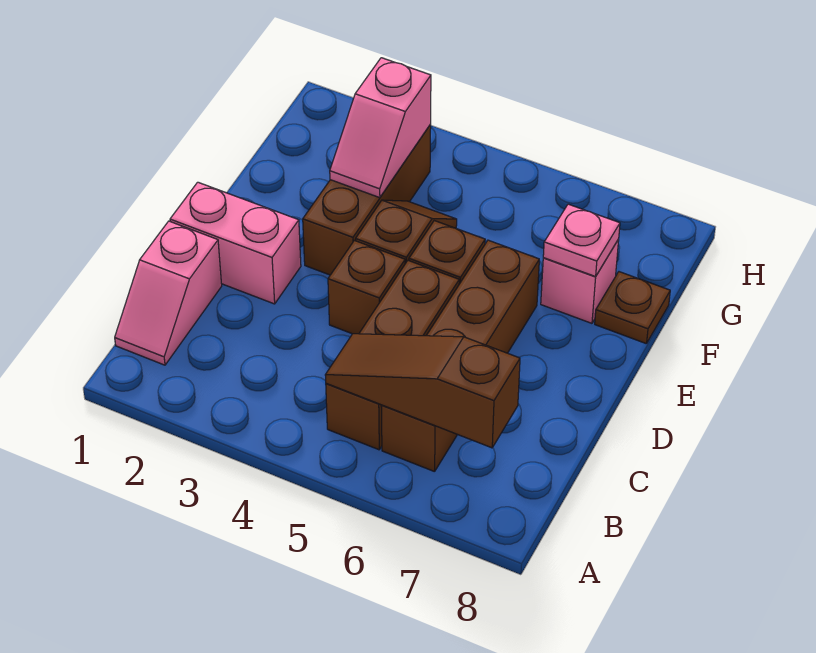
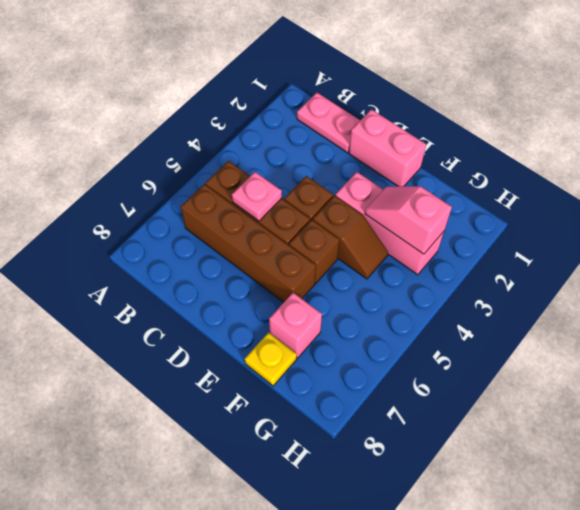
pink 1x2 slope [115,221,222,365] -> pink 1x2 plate [297,93,360,153]
brown 1x3 slope [325,334,520,448] -> none
pink 1x2 brick [170,182,301,304] -> pink 1x2 brick turned to [349,109,426,186]
brown 1x3 brick [303,125,431,275] -> pink 1x3 brick [336,172,444,275]
pink 1x1 plate [543,204,620,277] -> pink 1x1 plate moved to [232,172,282,221]
brown 1x1 plate [595,272,670,344] -> yellow 1x1 plate [245,332,297,386]

